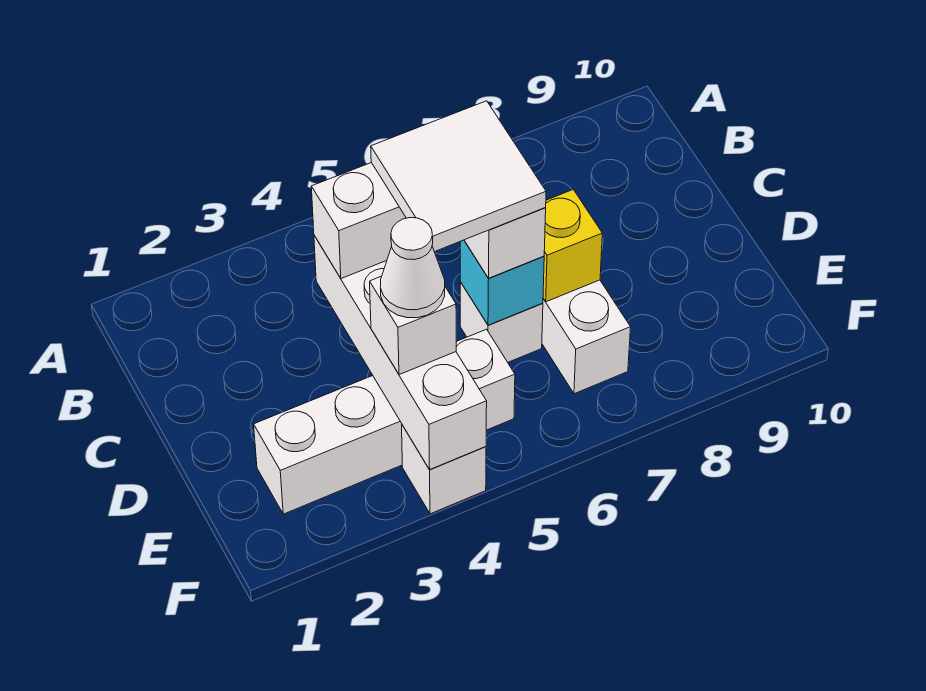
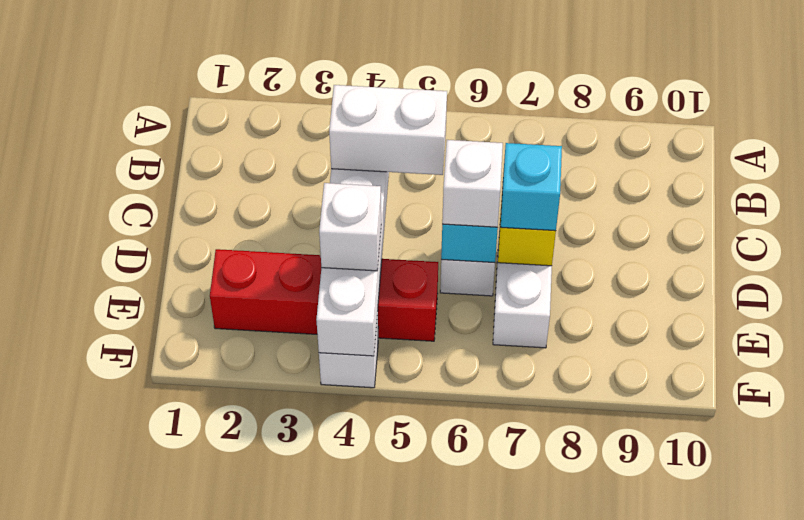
white 2x2 tile [371,101,546,252] -> none
none -> cyan 1x1 brick [501,143,562,231]
white 1x4 brick [254,329,515,514] -> red 1x4 brick [210,249,438,341]
white 1x1 cone [380,218,445,318] -> none

